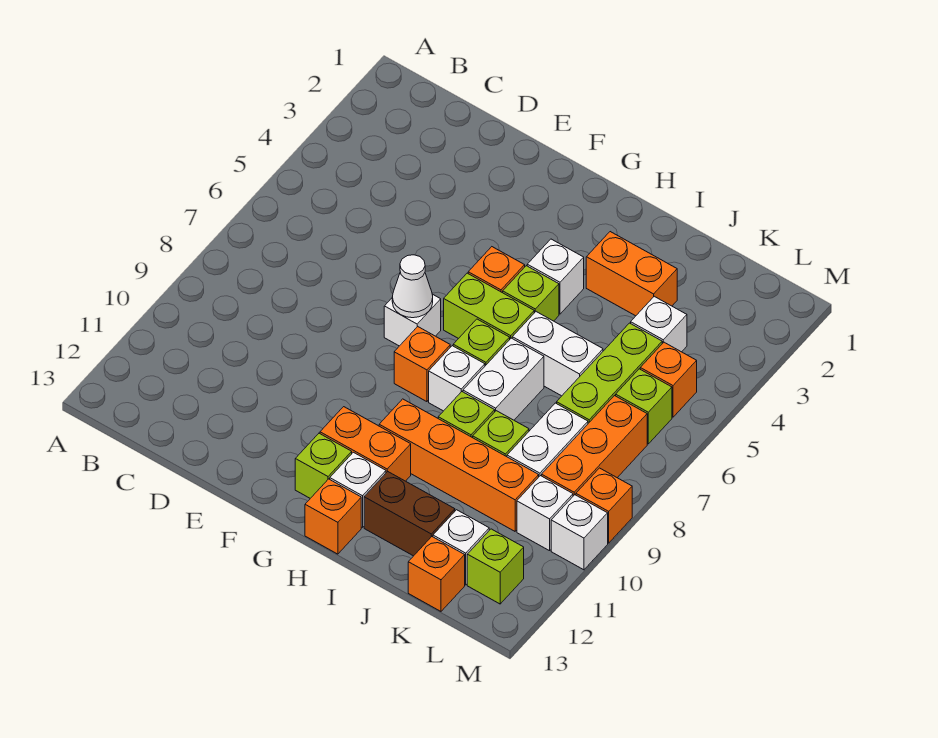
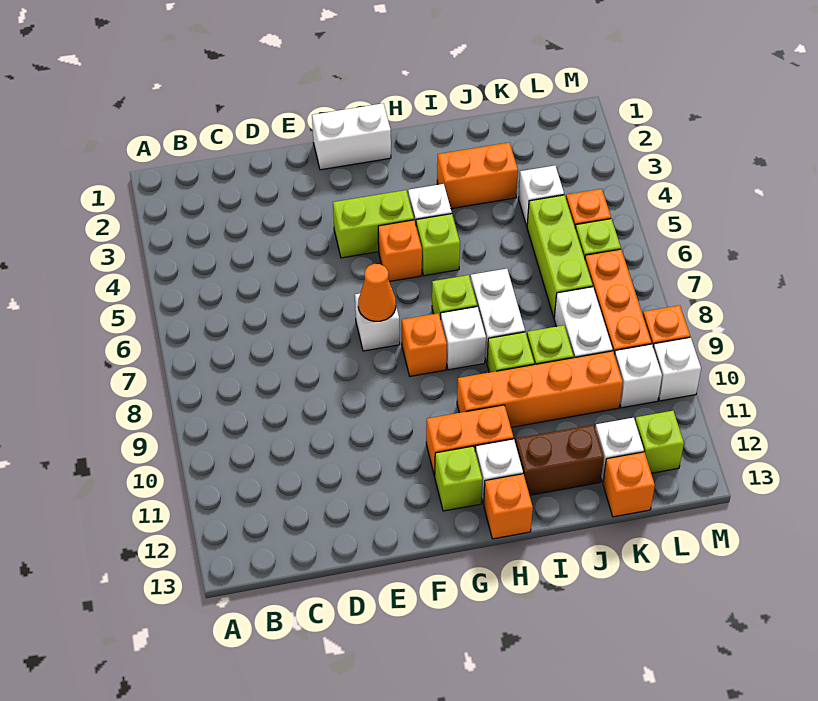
white 1x1 cone [392,255,433,318] -> orange 1x1 cone [358,264,396,321]
lime 1x2 brick [444,273,534,339] -> lime 1x2 brick moved to [333,190,414,258]
white 1x2 brick [512,312,603,396] -> white 1x2 brick moved to [312,103,391,170]

